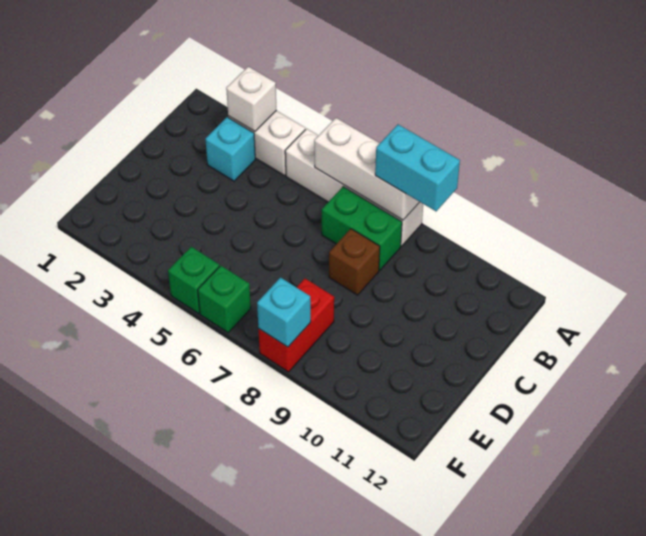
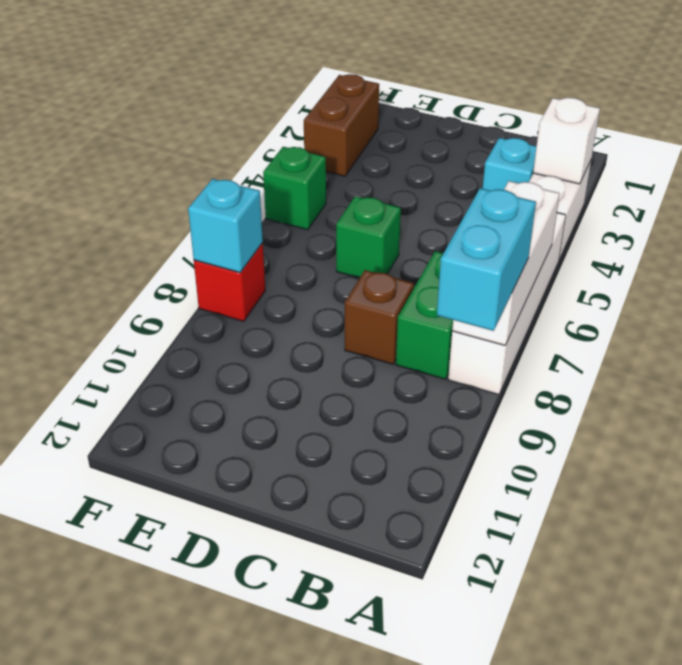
red 1x2 brick [258,279,334,372] -> red 1x1 brick [194,243,265,321]
none -> brown 1x2 brick [304,74,379,176]
green 1x1 brick [198,266,251,333] -> green 1x1 brick moved to [336,196,401,278]

